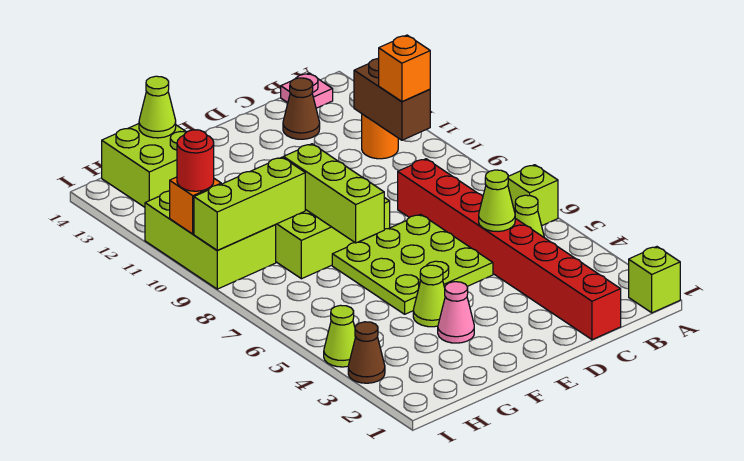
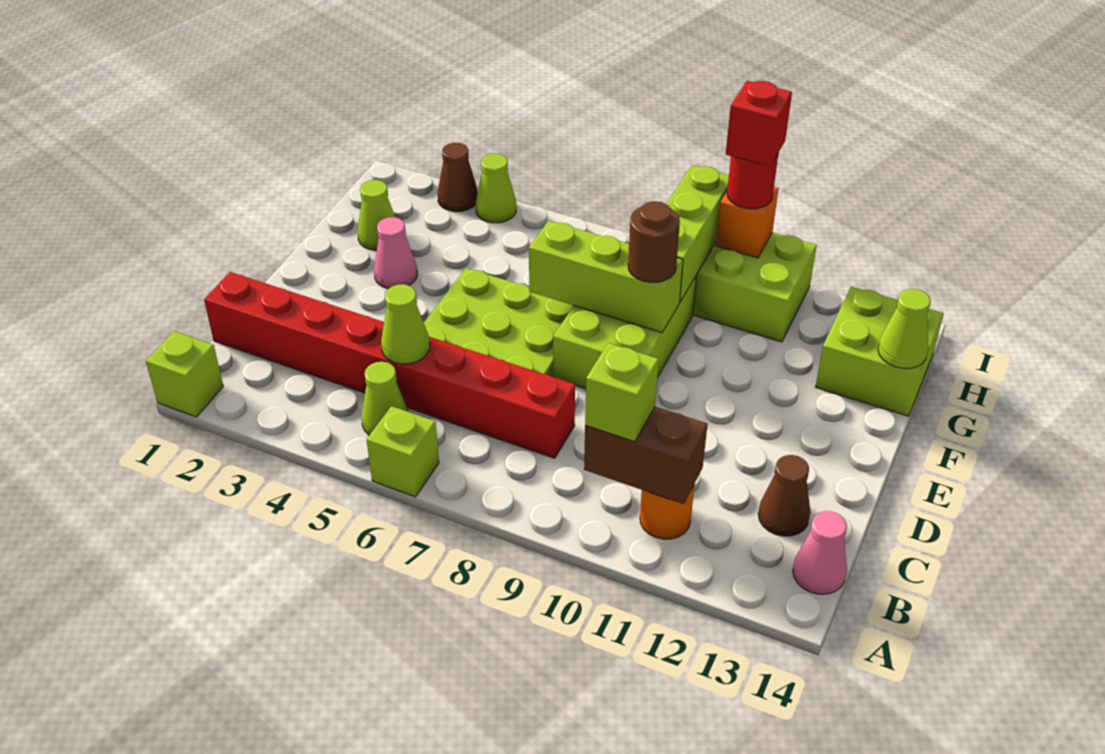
orange 1x1 brick [379,35,430,101] -> lime 1x1 brick [585,343,659,442]
pink 1x1 plate [281,73,333,108] -> pink 1x1 cone [793,511,847,594]
lime 1x1 cone [413,265,445,327] -> lime 1x1 cone moved to [358,180,395,250]
none -> brown 1x1 round brick [628,201,680,283]
none -> red 1x1 brick [726,81,792,166]

